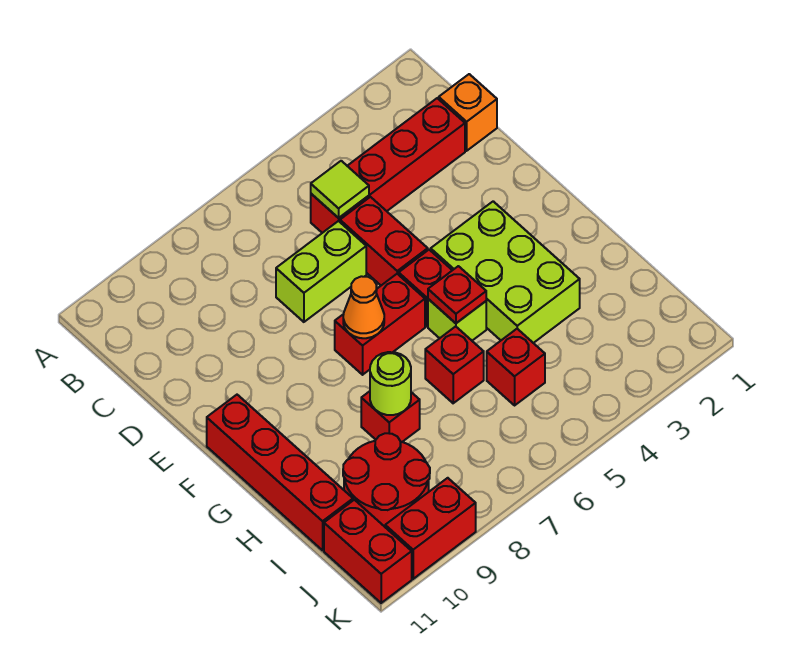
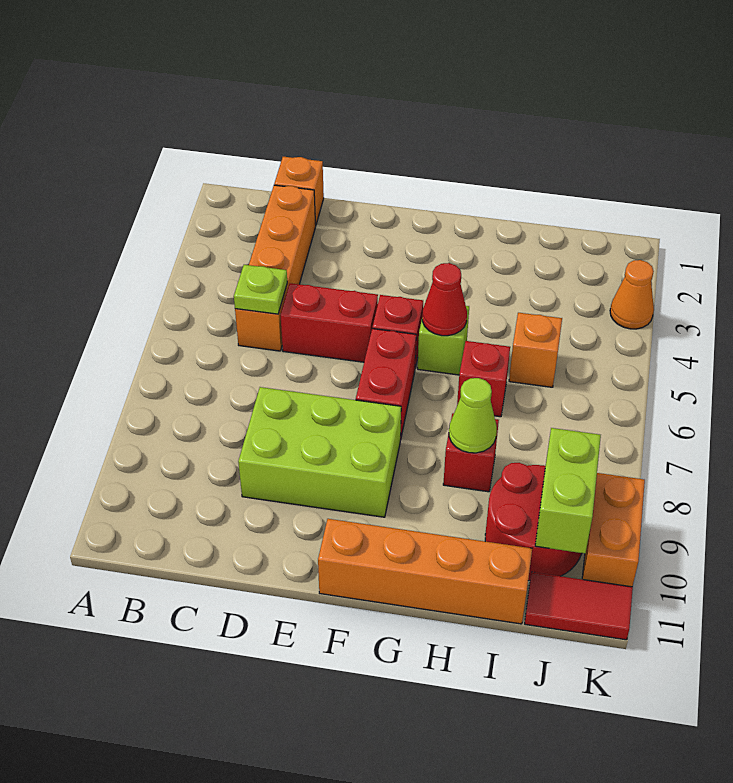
red 1x4 brick [311,98,465,233] -> orange 1x4 brick [235,185,316,351]
lime 1x1 tile [311,161,369,218] -> lime 1x1 plate [234,265,287,314]
lime 1x2 brick [276,221,366,322] -> lime 1x2 brick moved to [535,428,601,553]
lime 2x3 brick [431,201,580,343] -> lime 2x3 brick moved to [238,387,401,517]
orange 1x1 cone [343,276,384,338] -> orange 1x1 cone moved to [610,260,654,329]
red 1x4 brick [207,395,353,550] -> orange 1x4 brick [318,519,532,624]
red 1x1 plate [428,266,486,323] -> red 1x1 cone [422,263,467,336]
lime 1x1 round brick [370,352,411,415] -> lime 1x1 cone [449,378,497,453]
red 1x1 brick [487,329,545,405] -> orange 1x1 brick [509,313,562,387]
red 1x2 brick [324,500,412,603] -> red 1x2 tile [525,572,633,640]
red 1x2 brick [385,478,476,579] -> orange 1x2 brick [582,473,645,587]

